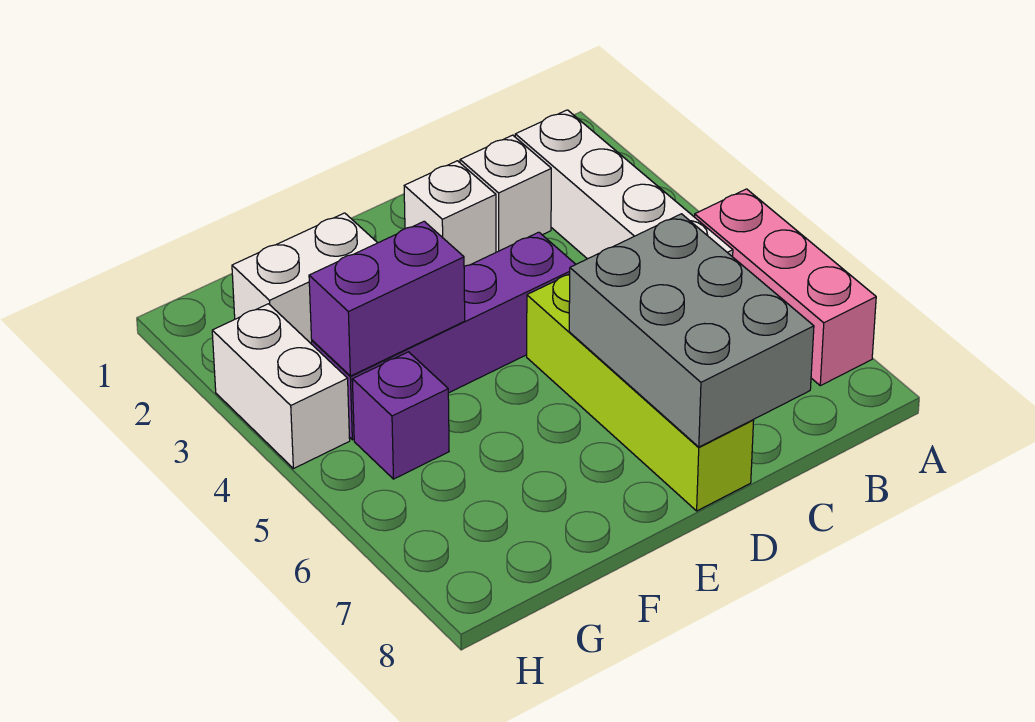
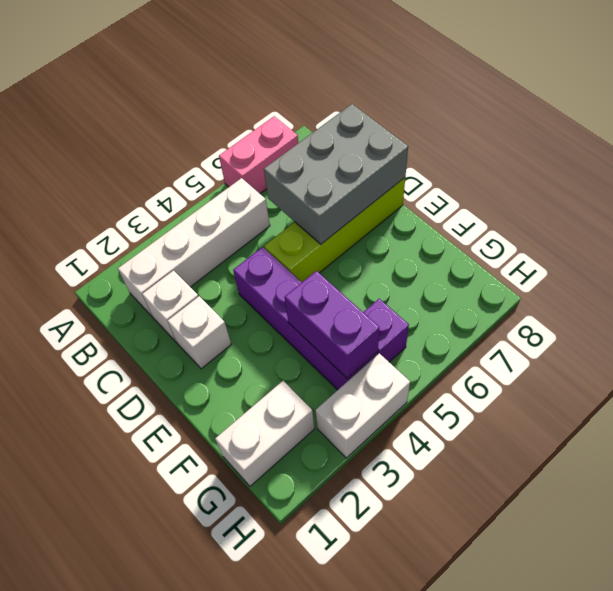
pink 1x3 brick [695,189,876,386] -> pink 1x2 brick [219,116,298,194]
white 1x2 brick [232,213,377,344] -> white 1x2 brick turned to [215,381,315,486]

